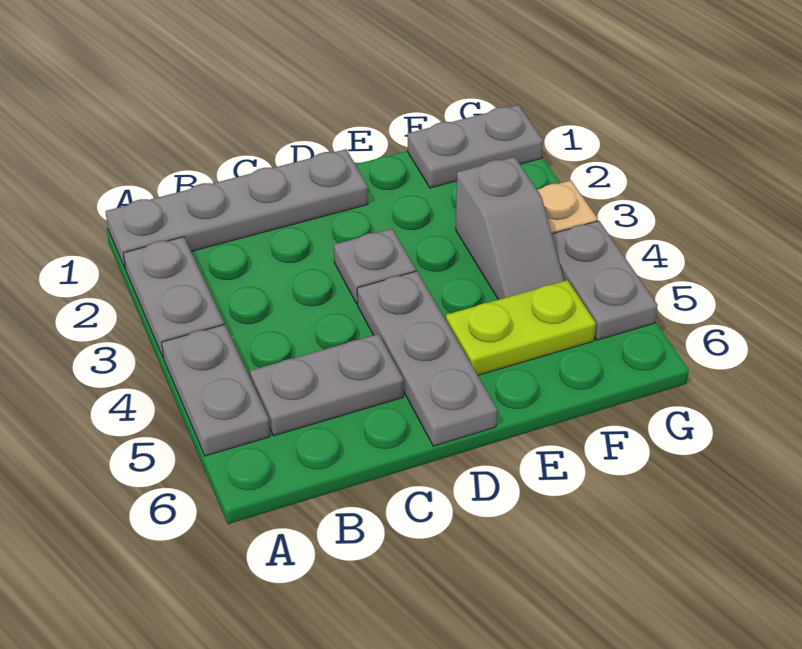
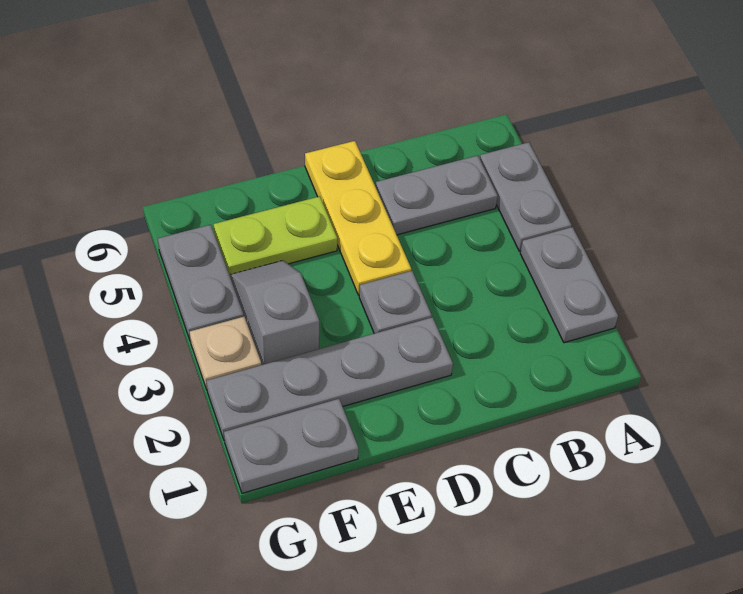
grey 1x4 plate [105,149,368,269] -> grey 1x4 plate moved to [206,317,453,441]
grey 1x3 plate [357,271,497,446] -> yellow 1x3 plate [305,141,411,295]

